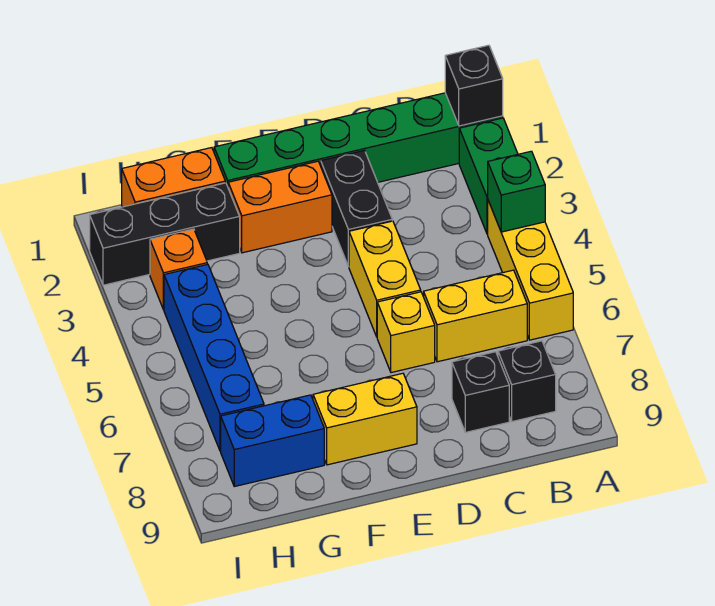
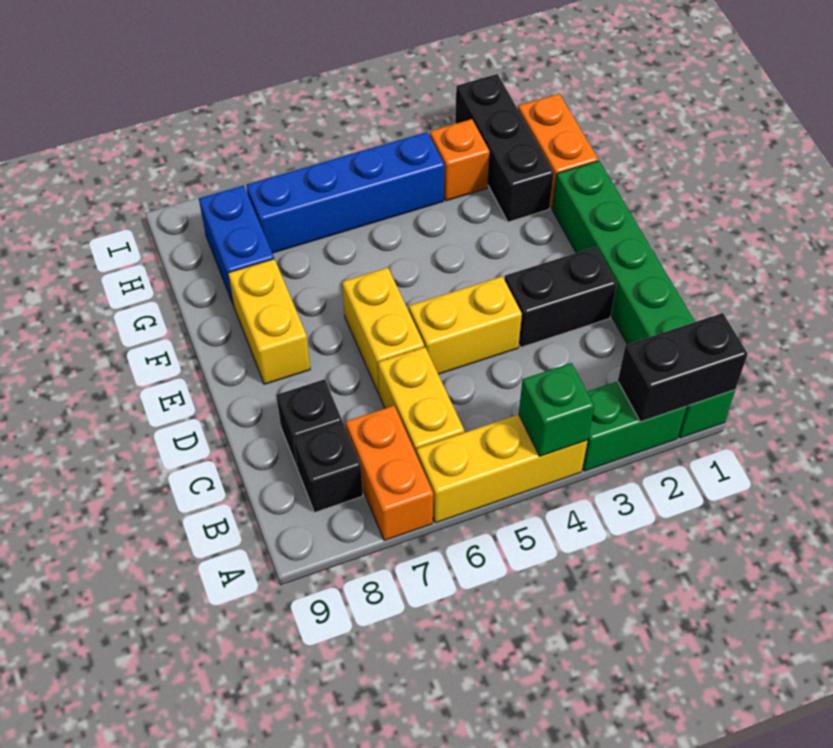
black 1x1 brick [445,45,503,126] -> black 1x2 brick [618,313,748,422]
yellow 1x1 brick [377,292,435,373] -> yellow 1x2 brick [342,268,424,394]
orange 1x2 brick [228,161,332,253] -> orange 1x2 brick moved to [346,406,433,541]

